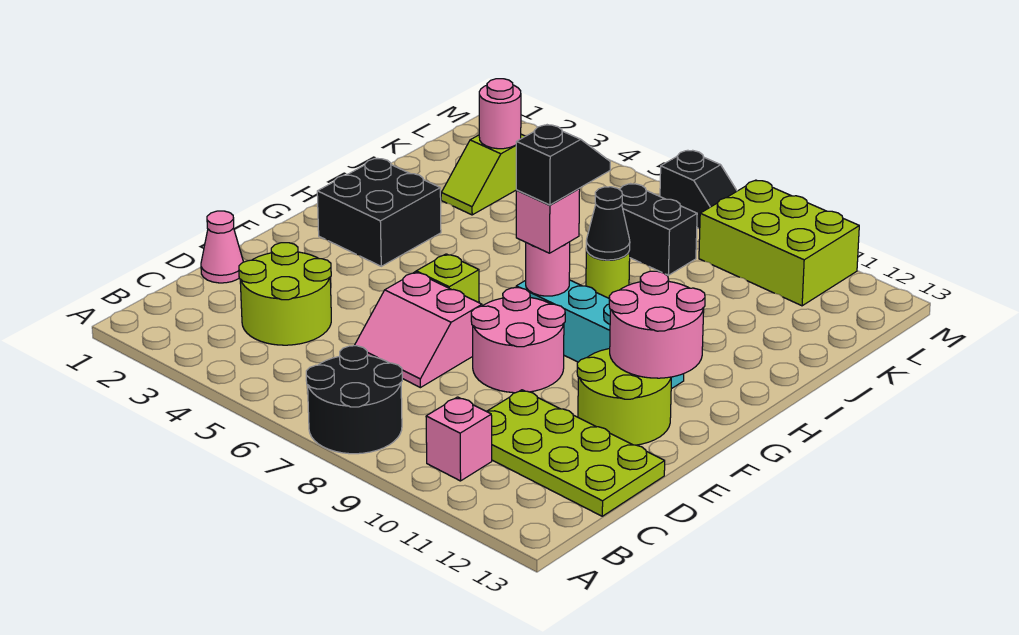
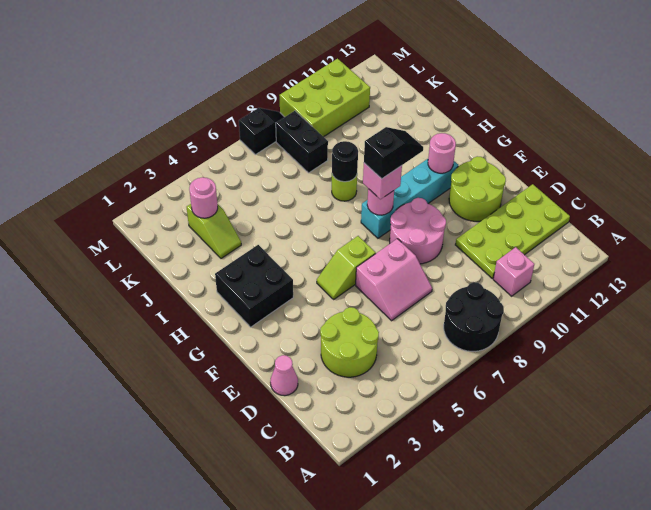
pink 2x2 round brick [609,271,705,378] -> pink 1x1 round brick [428,133,456,173]
black 1x2 slope [516,125,610,205] -> black 1x2 slope turned to [364,127,423,179]
black 1x1 cone [586,187,630,260] -> black 1x1 round brick [332,141,358,182]
black 1x2 brick [620,184,697,275] -> black 1x2 brick turned to [276,111,328,173]

